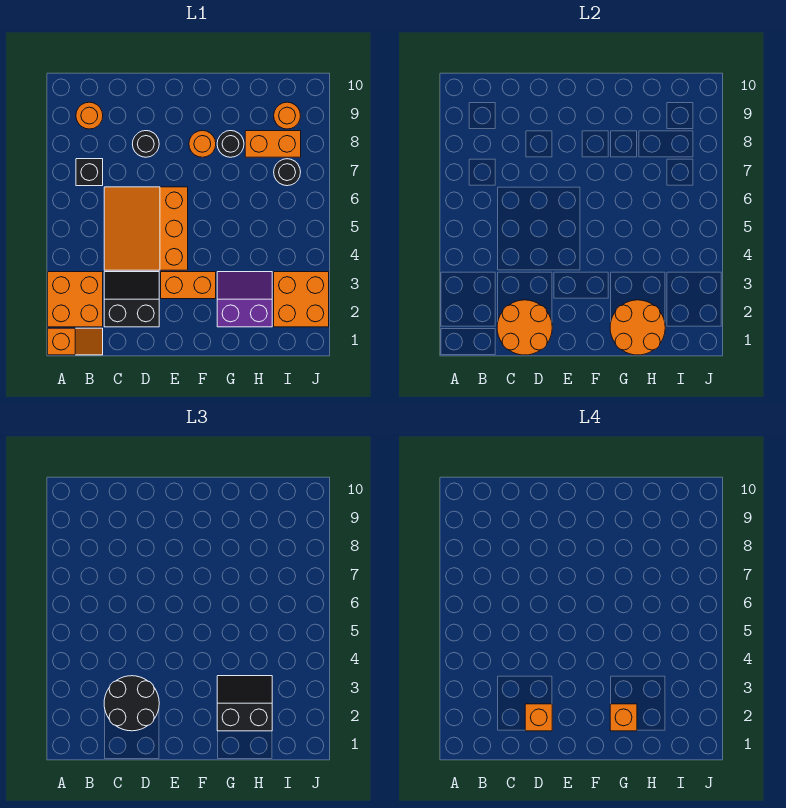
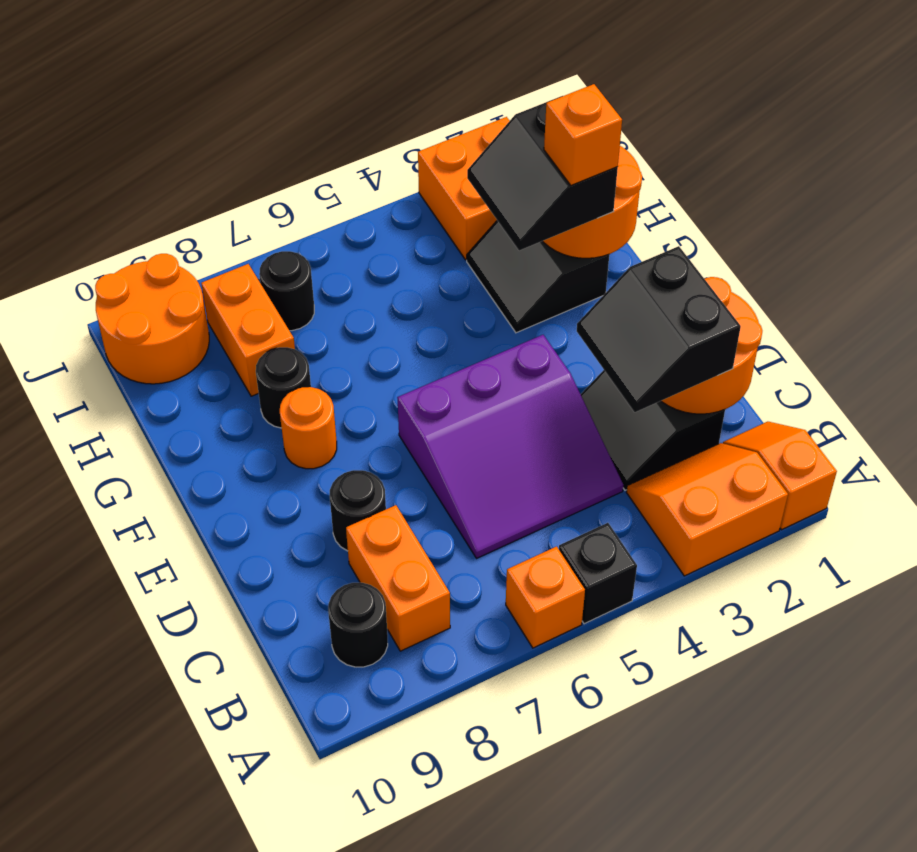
orange 2x2 brick [48,272,103,327] -> orange 2x2 slope [626,443,788,576]
black 1x1 brick [76,159,103,186] -> black 1x1 brick moved to [559,523,637,624]
orange 1x1 round brick [76,102,103,129] -> black 1x1 round brick [328,583,388,667]
black 2x2 round brick [104,676,159,731] -> black 2x2 slope [577,246,741,412]
orange 3x3 slope [104,187,188,270] -> purple 3x3 slope [397,335,623,558]
orange 1x1 brick [525,704,552,731] -> orange 1x1 brick moved to [506,547,585,648]
orange 1x2 brick [161,272,216,299] -> orange 1x2 brick moved to [346,505,450,651]
purple 2x2 slope [217,272,272,327] -> black 2x2 slope [467,221,609,333]
orange 1x1 round brick [274,102,301,129] -> orange 2x2 round brick [95,254,209,384]

